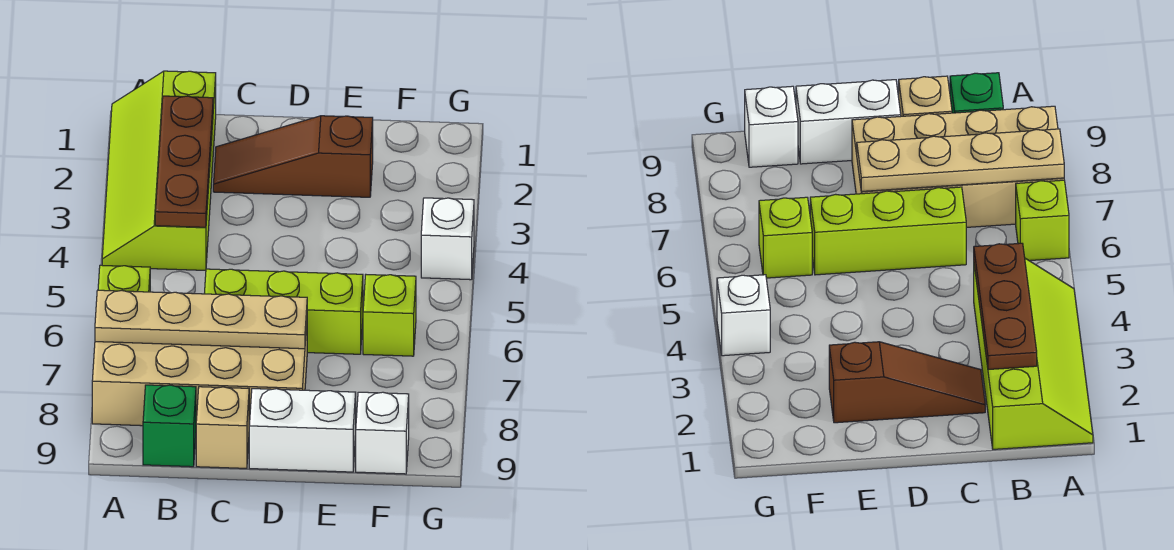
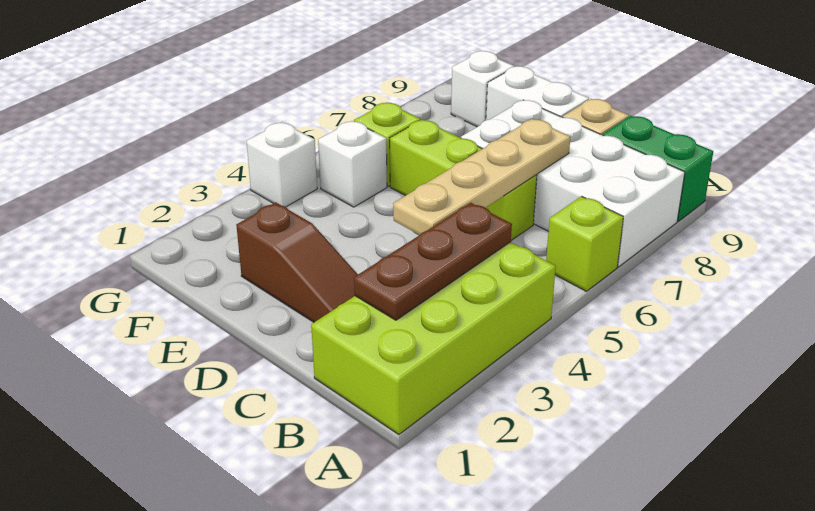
lime 2x4 slope [102,71,216,270] -> lime 2x4 brick [311,242,556,435]
tan 2x4 brick [92,324,307,426] -> white 2x4 brick [461,100,685,267]
tan 1x4 plate [95,290,307,349] -> tan 1x4 plate turned to [393,119,570,235]
green 1x1 brick [143,385,196,467] -> green 1x2 brick [603,116,713,221]
none -> white 1x1 brick [318,121,387,207]

